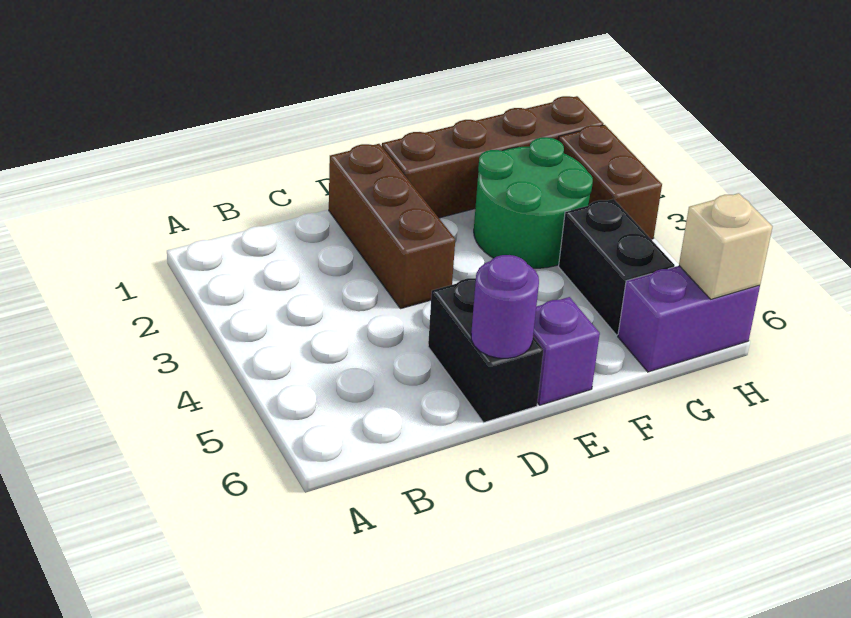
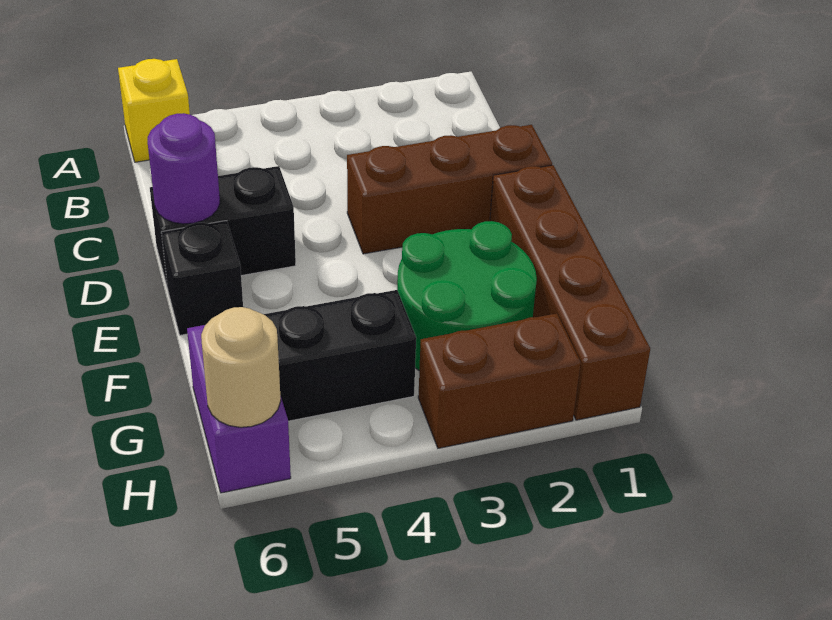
none -> yellow 1x1 brick [118,59,190,162]
purple 1x1 brick [533,297,600,405] -> black 1x1 brick [161,221,243,335]
tan 1x1 brick [679,193,772,299] -> tan 1x1 round brick [201,307,281,427]

